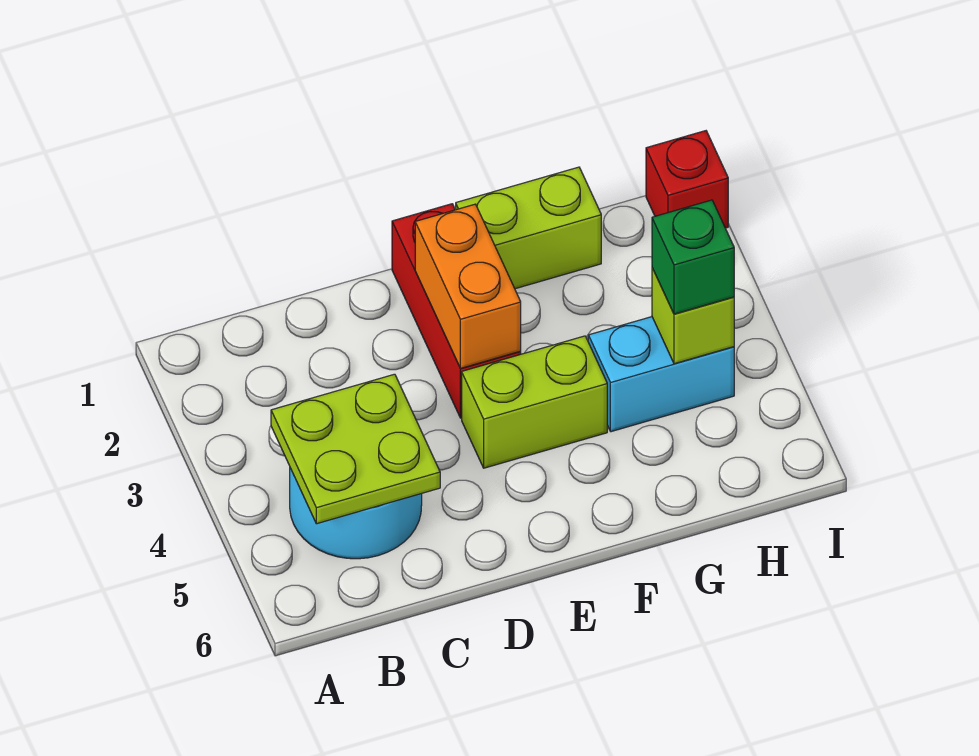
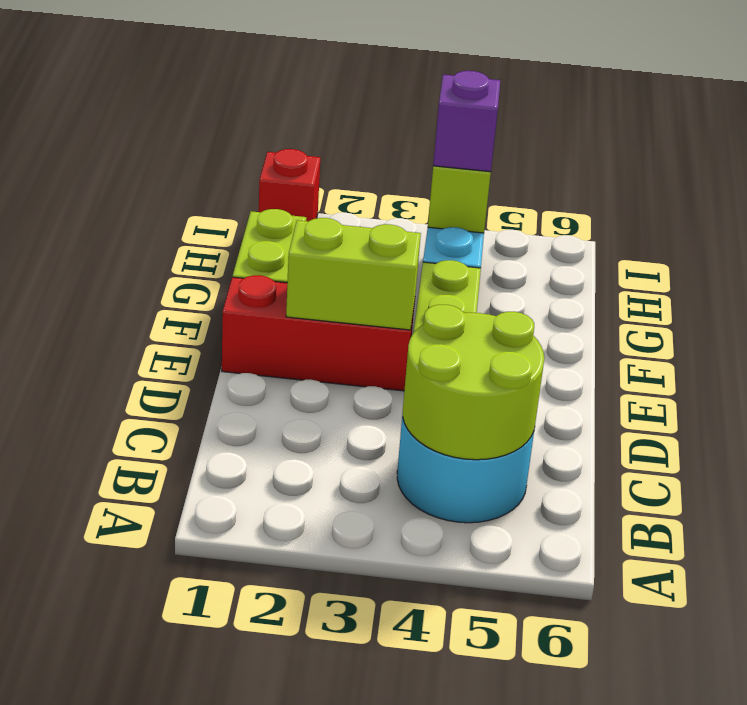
lime 2x2 plate [271,374,440,524] -> lime 2x2 round brick [403,305,544,460]
orange 1x2 brick [415,204,521,368] -> lime 1x2 brick [286,218,421,330]
green 1x1 brick [652,200,734,314] -> purple 1x1 brick [433,71,500,172]

